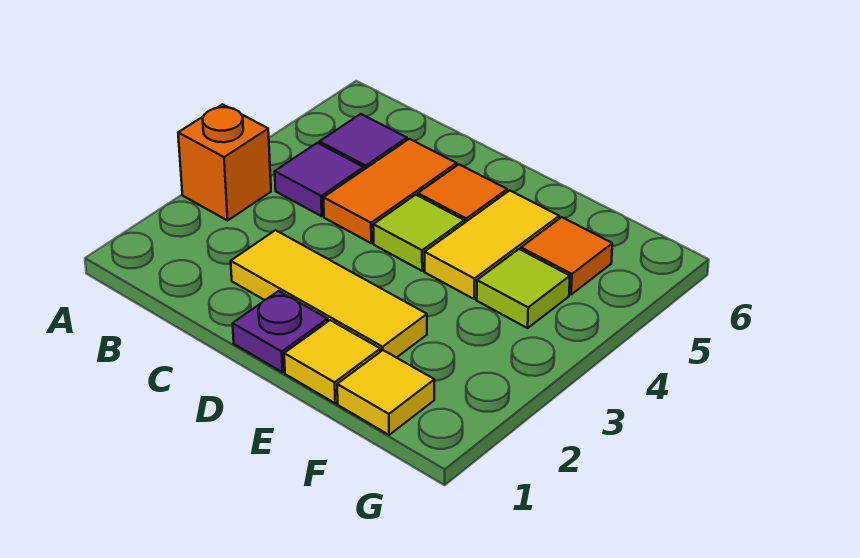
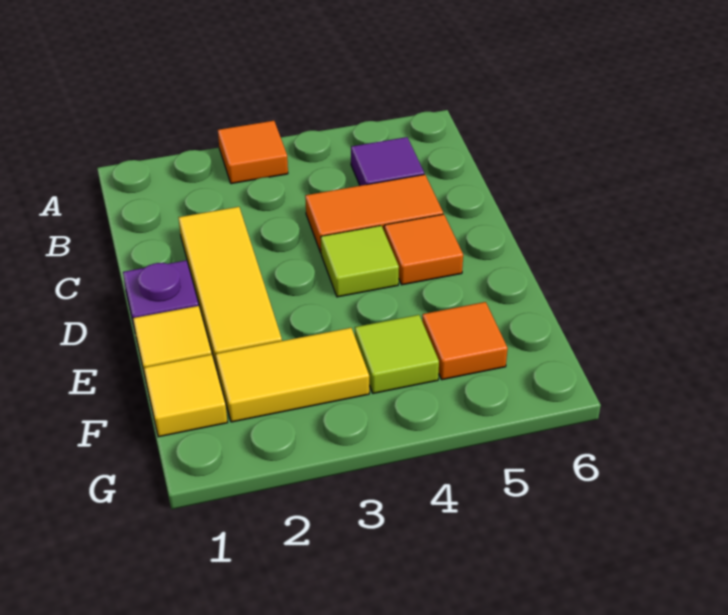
orange 1x1 brick [178,104,271,220] -> orange 1x1 tile [218,121,288,184]
purple 1x1 tile [275,143,364,216] -> none
yellow 1x2 tile [425,191,559,299] -> yellow 1x2 tile moved to [216,328,369,422]

